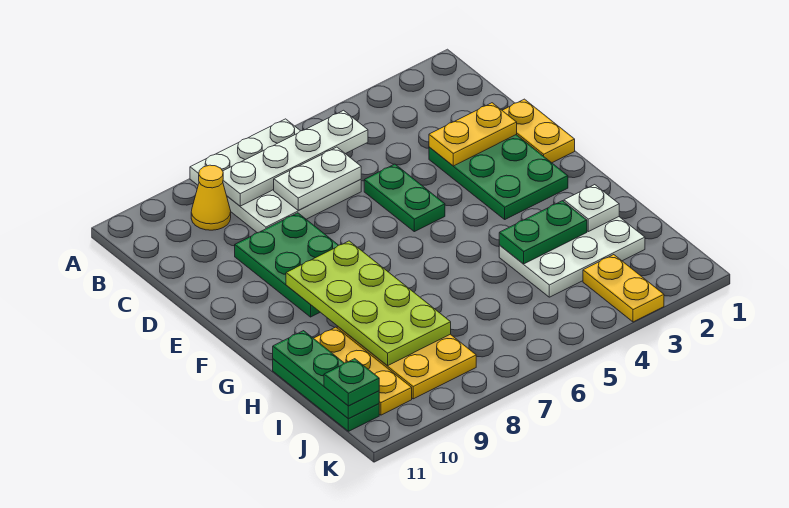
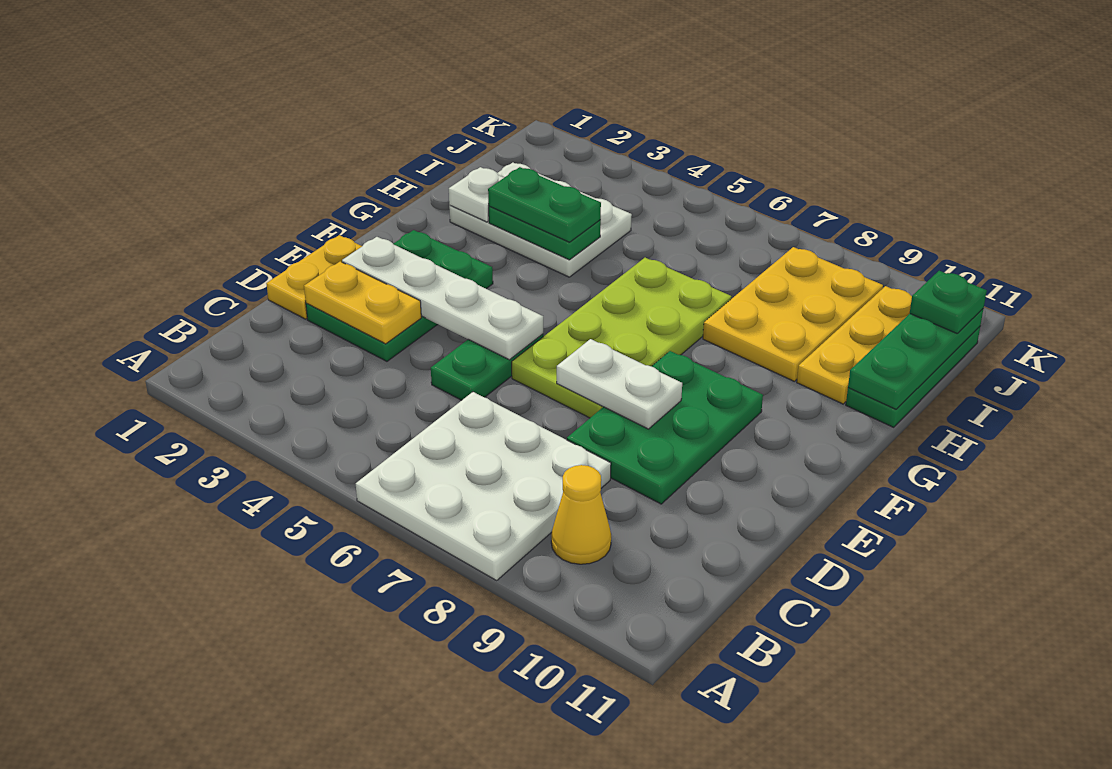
white 1x4 plate [223,110,368,206] -> white 1x4 plate moved to [342,237,543,360]
white 1x2 plate [274,147,361,210] -> white 1x2 plate moved to [557,339,682,429]
lime 2x4 plate [286,241,451,366] -> lime 2x4 plate moved to [512,258,732,418]
none -> green 1x2 plate [488,167,601,242]
yellow 1x2 plate [583,255,664,322] -> none

